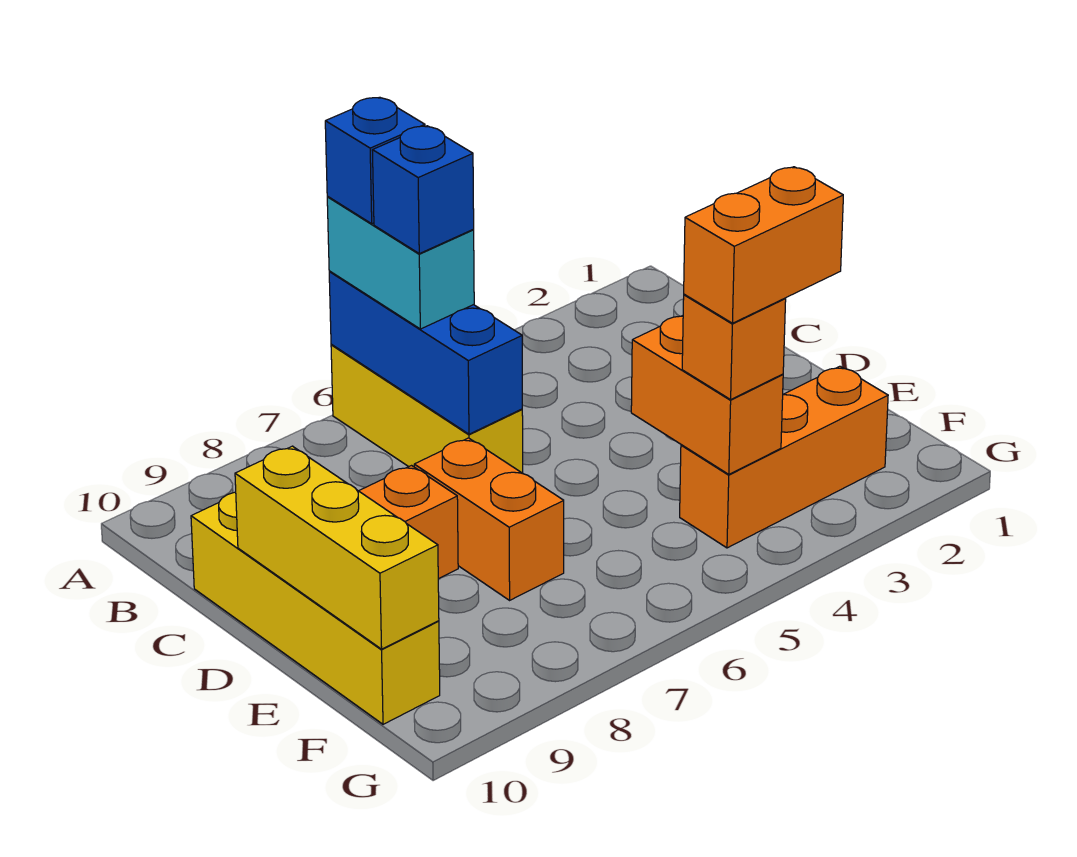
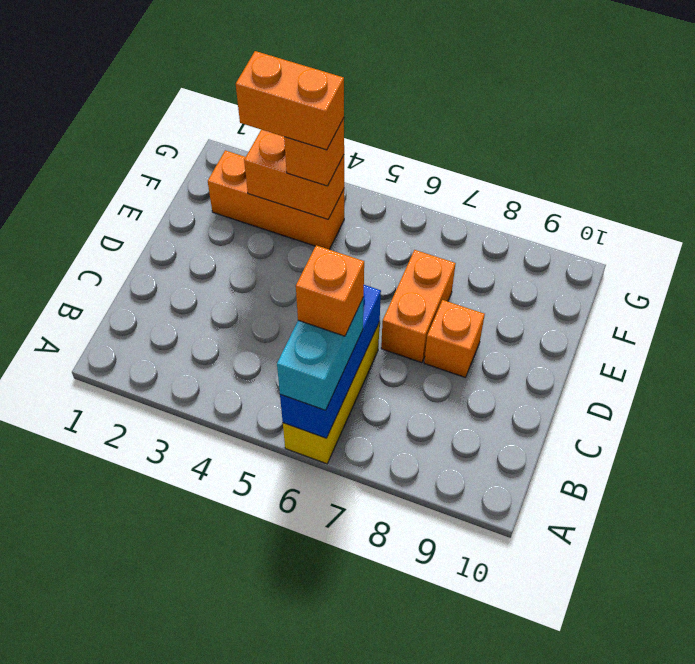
blue 1x1 brick [325,97,425,224] -> none
blue 1x1 brick [372,126,474,254] -> orange 1x1 brick [296,245,364,336]
yellow 1x4 brick [191,492,440,724] -> none
yellow 1x3 brick [235,446,439,649] -> none
orange 1x2 brick [631,316,783,474] -> orange 1x2 brick turned to [244,130,344,219]

